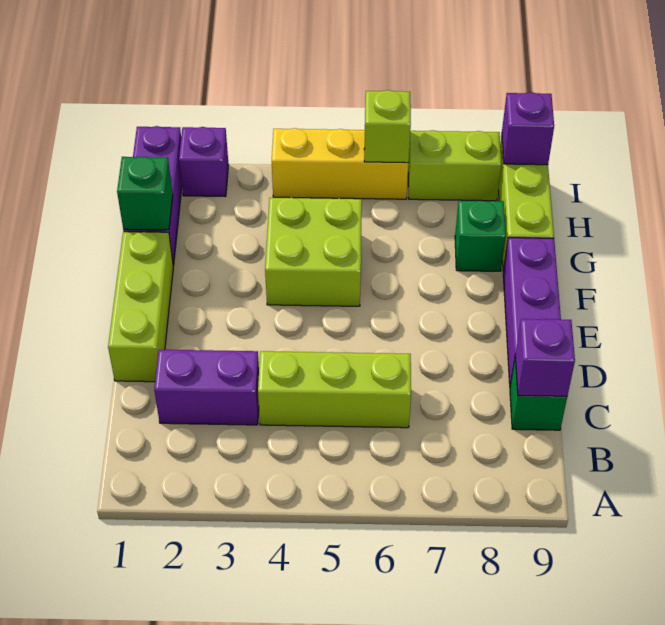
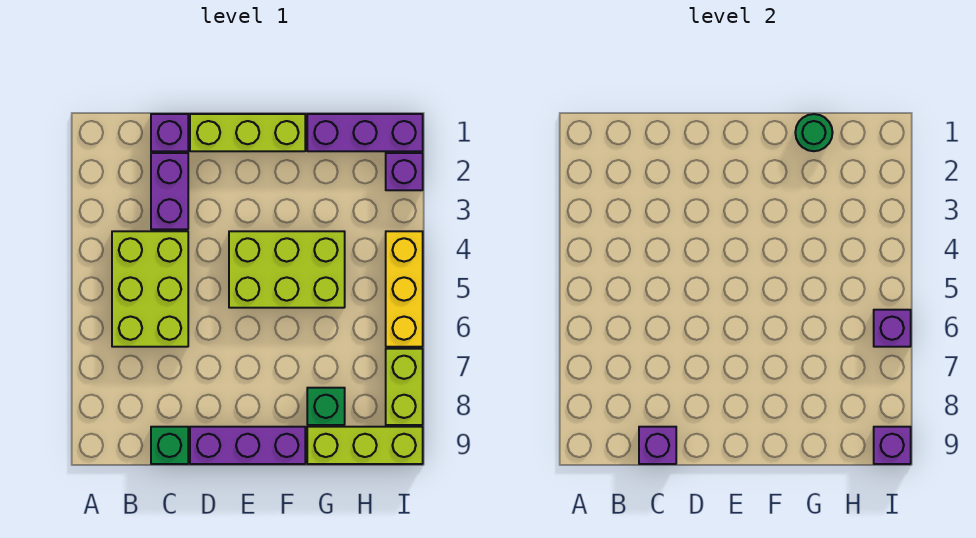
none -> purple 1x1 brick [151,114,188,151]
lime 1x3 brick [258,351,411,428] -> lime 2x3 brick [112,231,188,347]
lime 2x2 brick [265,198,362,306] -> lime 2x3 brick [229,231,345,308]
green 1x1 brick [117,157,173,230] -> green 1x1 round brick [795,114,833,151]
lime 1x1 brick [364,90,411,163] -> purple 1x1 brick [874,310,911,347]

